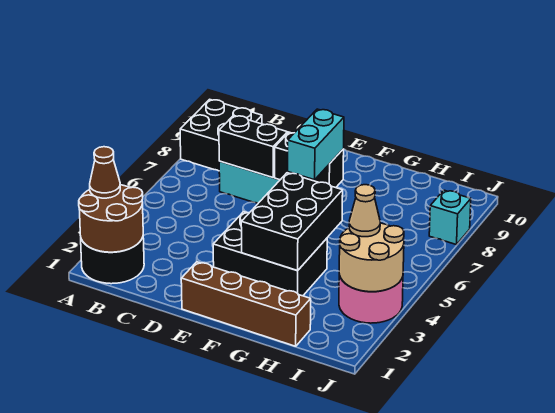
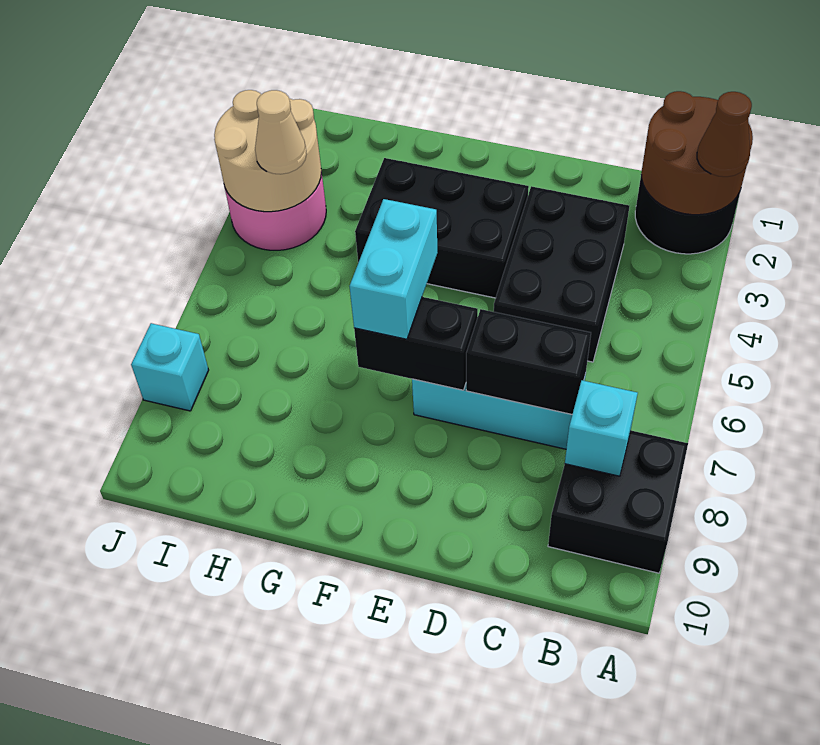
none -> cyan 1x1 brick [565,380,638,476]
brown 1x4 brick [181,262,311,346] -> none
black 2x3 brick [241,173,343,271] -> black 2x3 brick moved to [494,186,629,362]

